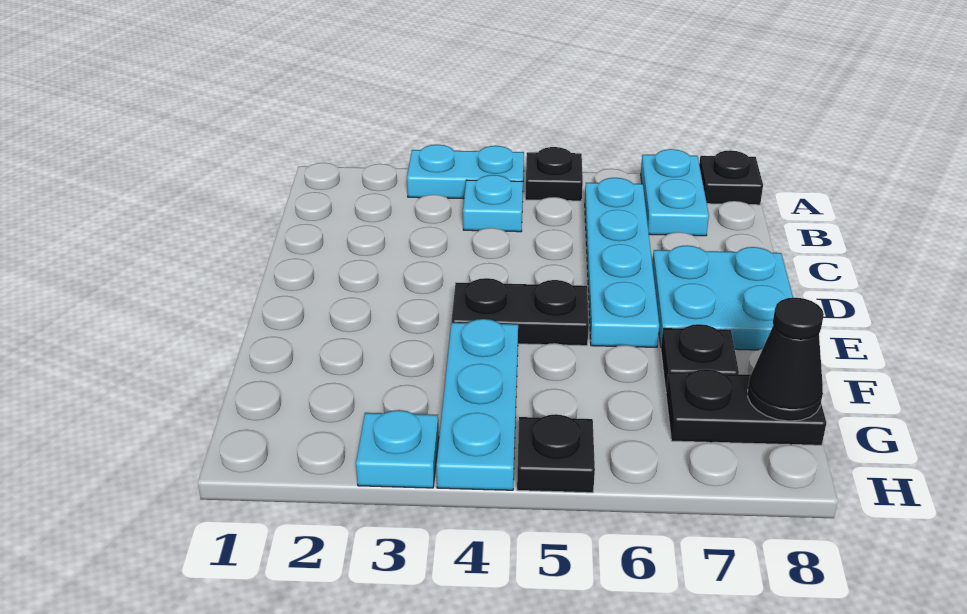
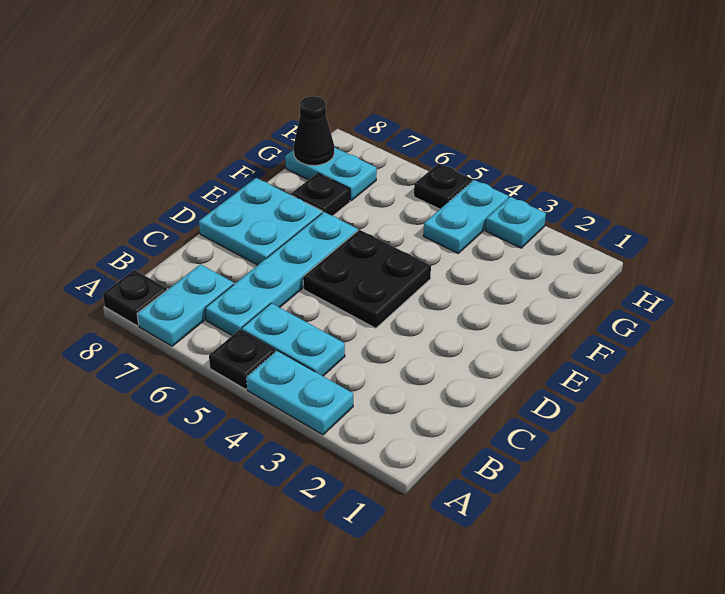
cyan 1x1 plate [463,175,523,232] -> cyan 1x2 plate [241,303,345,376]
black 1x2 plate [452,278,589,346] -> black 2x2 plate [303,230,431,328]
cyan 1x3 plate [437,319,518,490] -> cyan 1x2 plate [423,180,509,253]
black 1x2 plate [666,369,826,445] -> cyan 1x2 plate [285,147,377,201]

